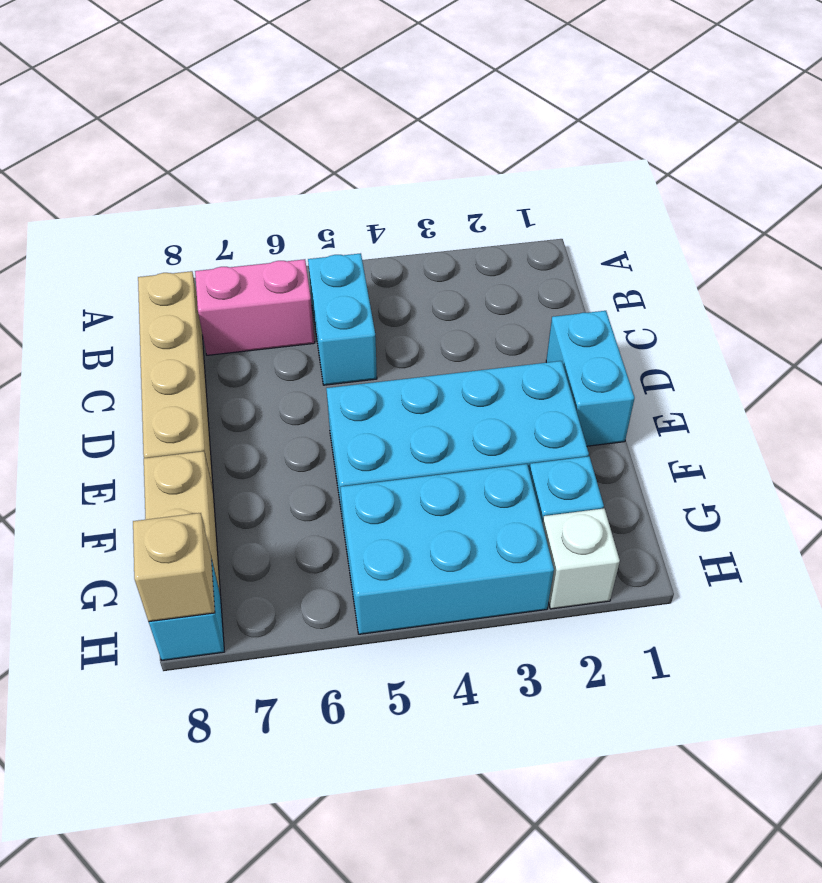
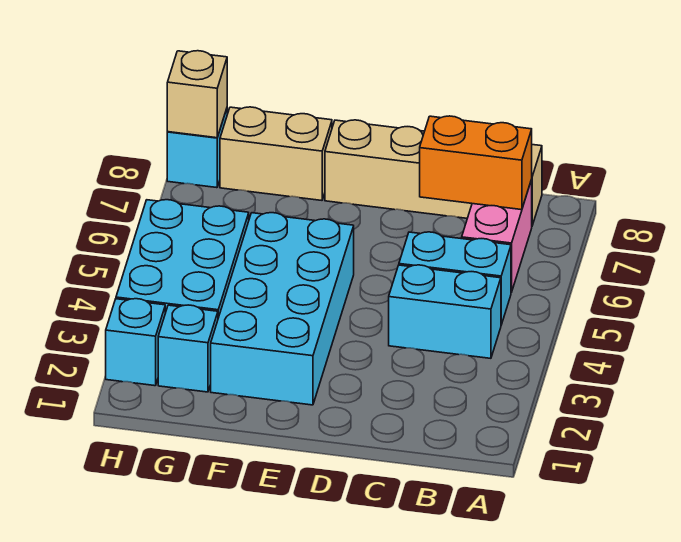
none -> orange 1x2 brick [420,116,532,210]
cyan 1x2 brick [546,311,635,446] -> cyan 1x2 brick moved to [389,265,501,358]
white 1x1 brick [543,508,620,609] -> cyan 1x1 brick [106,299,165,386]

